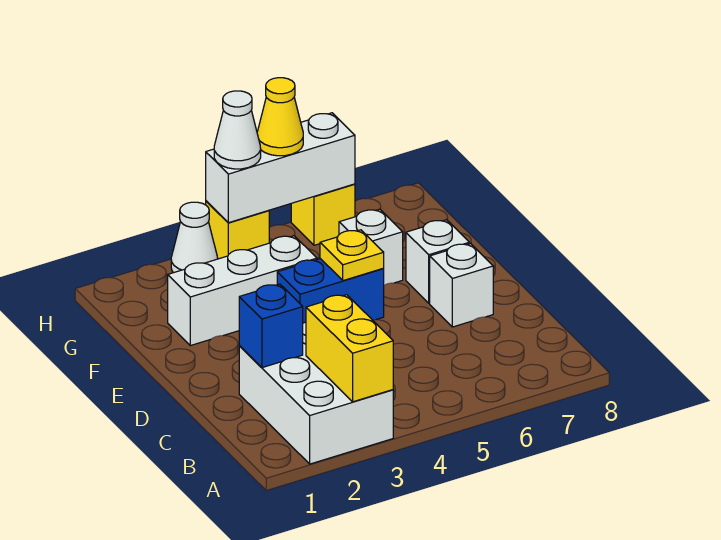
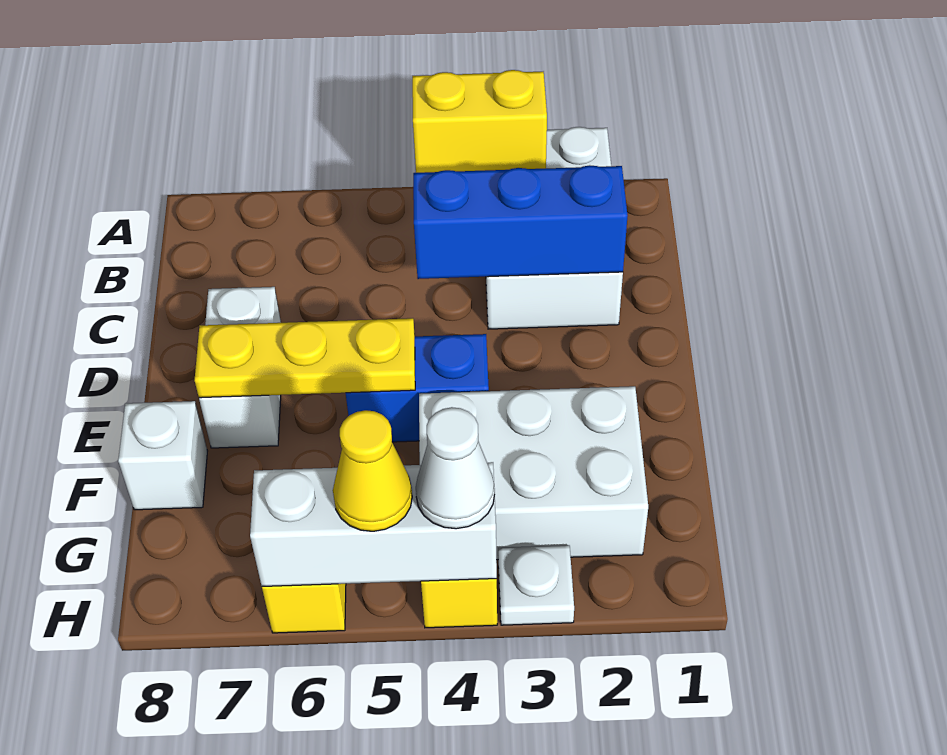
yellow 1x2 brick [306,295,393,402] -> yellow 1x2 brick turned to [412,70,547,173]
blue 1x1 brick [239,284,303,368] -> blue 1x3 brick [413,165,628,279]
yellow 1x1 plate [320,230,384,281] -> yellow 1x3 plate [195,318,415,398]
white 1x3 brick [168,236,317,346] -> white 2x3 brick [419,386,648,560]
white 1x1 brick [339,209,403,285] -> white 1x1 brick moved to [118,401,207,510]
white 1x1 cone [171,202,218,273] -> white 1x1 plate [498,545,574,625]

